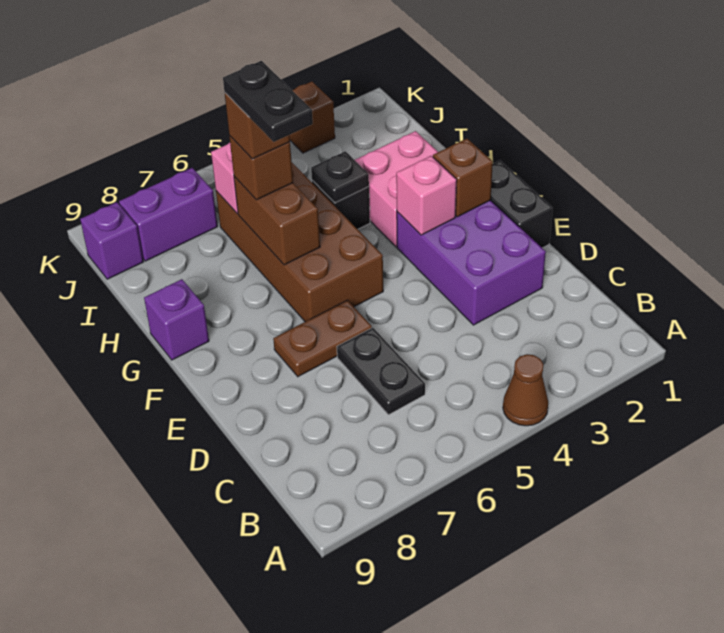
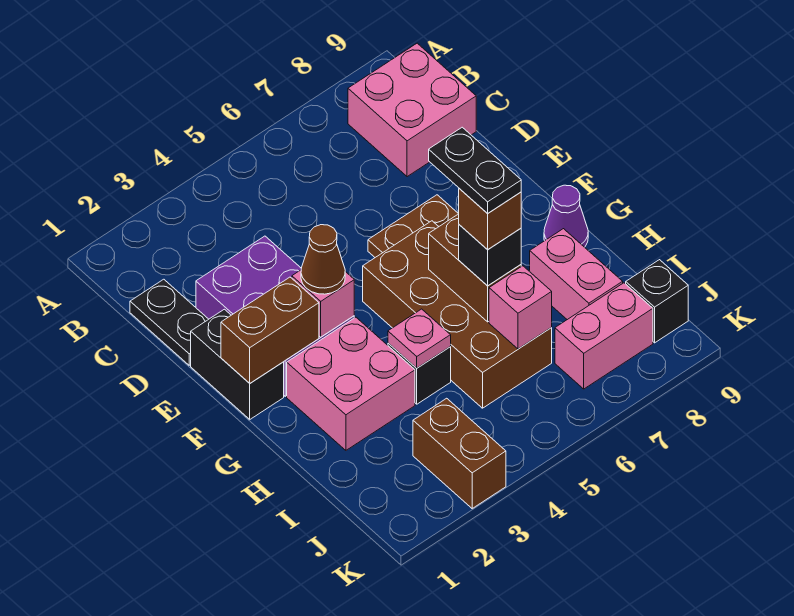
brown 1x1 cone [503,354,548,426] -> brown 1x1 cone moved to [301,225,345,294]
none -> pink 2x2 brick [348,43,476,177]
black 1x2 plate [337,328,425,415] -> black 1x2 plate moved to [130,279,209,365]
brown 1x1 brick [433,139,493,217] -> brown 1x2 brick [221,277,319,383]
purple 1x1 brick [144,279,209,360] -> purple 1x1 cone [544,185,588,247]
black 1x1 plate [311,151,369,203] -> pink 1x1 plate [388,309,451,368]
brown 1x1 brick [229,136,293,200] -> black 1x1 brick [459,225,521,286]
none -> pink 1x2 brick [529,229,623,320]
purple 1x2 brick [119,168,218,261] -> pink 1x2 brick [555,283,653,389]
purple 1x1 brick [80,202,143,279] -> black 1x1 brick [626,260,688,343]
brown 1x1 brick [290,82,335,153] -> brown 1x2 brick [413,398,506,508]

